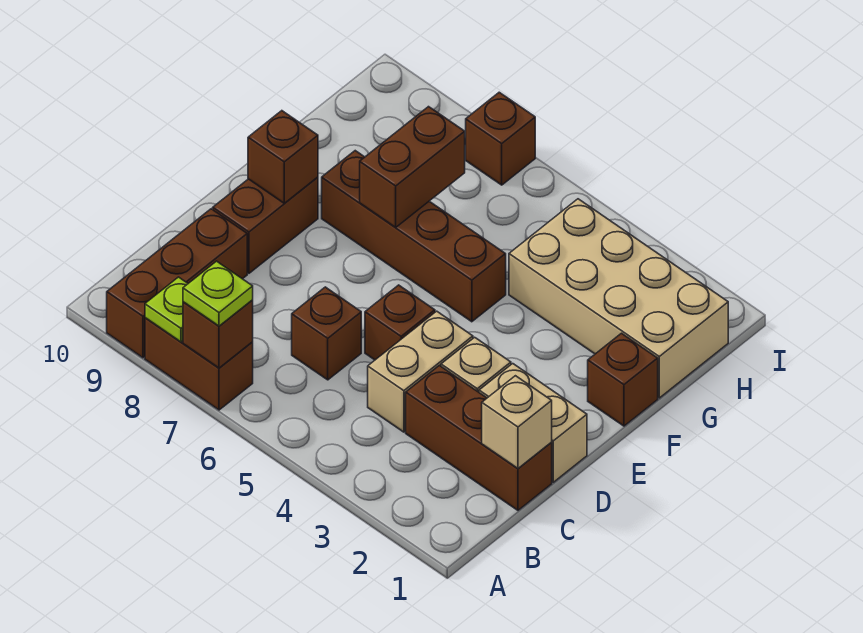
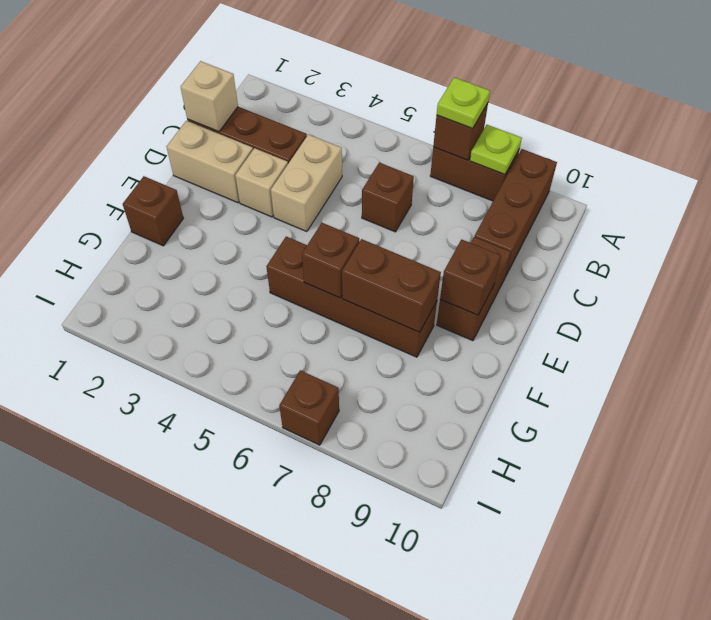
brown 1x1 brick [365,285,435,360] -> brown 1x1 brick moved to [302,223,360,298]
brown 1x2 brick [360,107,465,228] -> brown 1x2 brick turned to [342,239,441,332]
tan 2x4 brick [509,199,728,398] -> none

